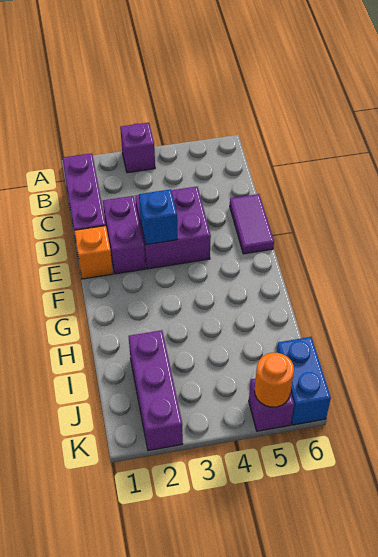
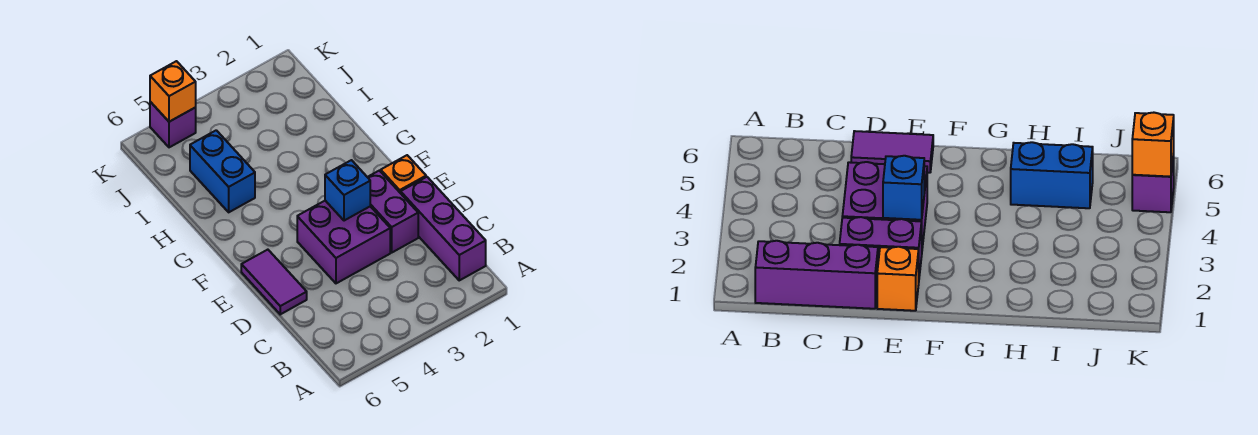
purple 1x1 brick [120,123,155,173] -> none
purple 1x3 brick [128,330,183,450] -> none
blue 1x2 brick [277,337,331,425] -> blue 1x2 brick moved to [190,130,255,212]
orange 1x1 round brick [255,353,294,407] -> orange 1x1 brick [150,61,196,122]

